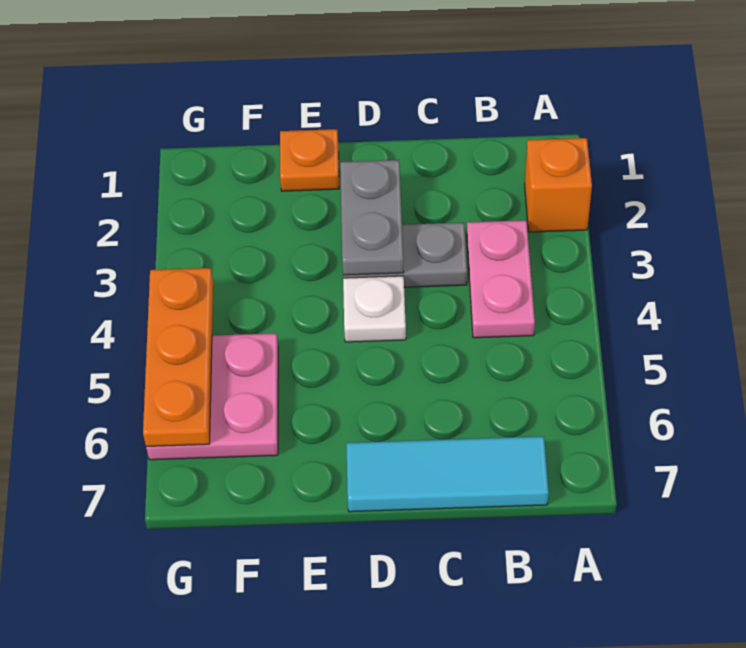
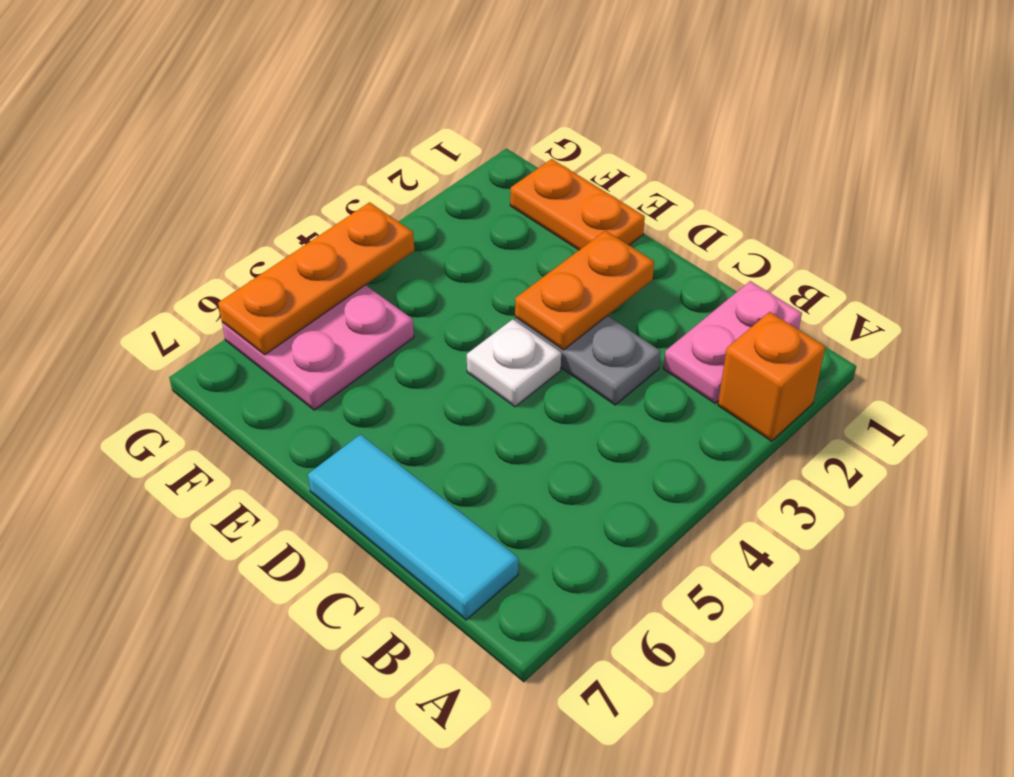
pink 1x2 plate [467,220,535,338] -> pink 1x2 plate moved to [663,281,802,403]
grey 1x2 plate [340,160,404,275] -> orange 1x2 plate [515,231,654,350]
orange 1x1 plate [280,129,339,191] -> orange 1x2 plate [510,159,645,250]

